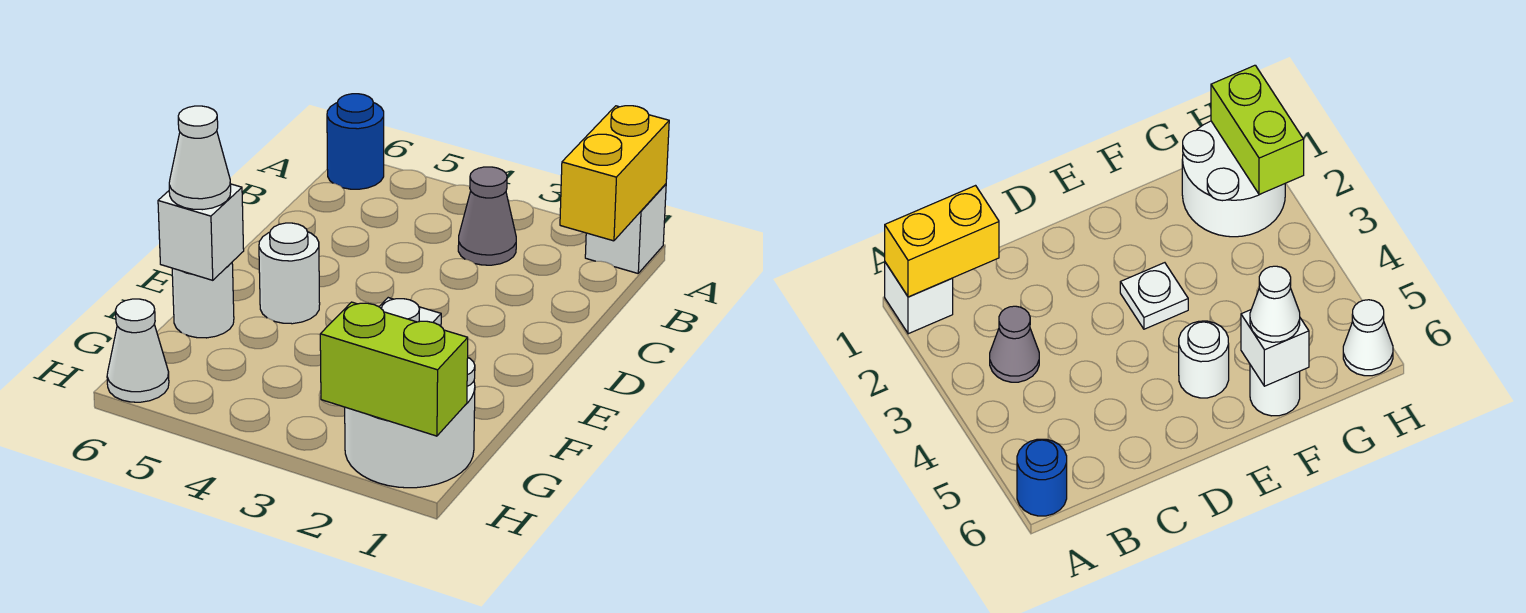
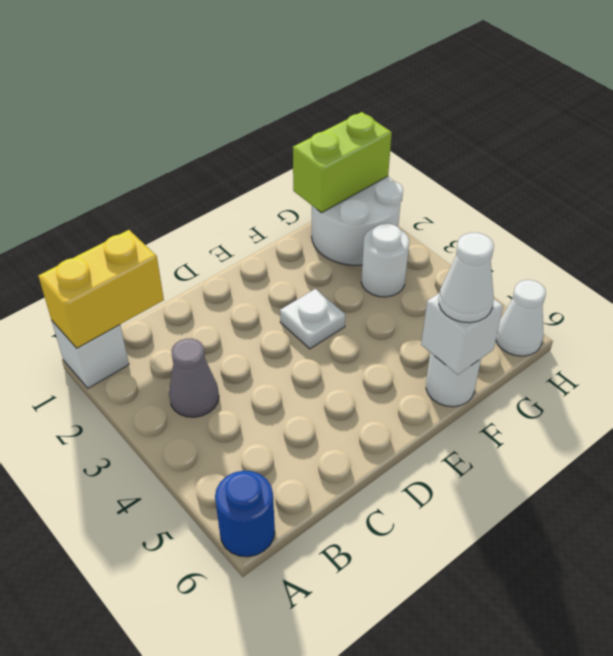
white 1x1 round brick [259,223,320,324] -> white 1x1 round brick moved to [361,224,409,297]
lime 1x2 brick [320,302,468,436] -> lime 1x2 brick turned to [293,112,392,213]

